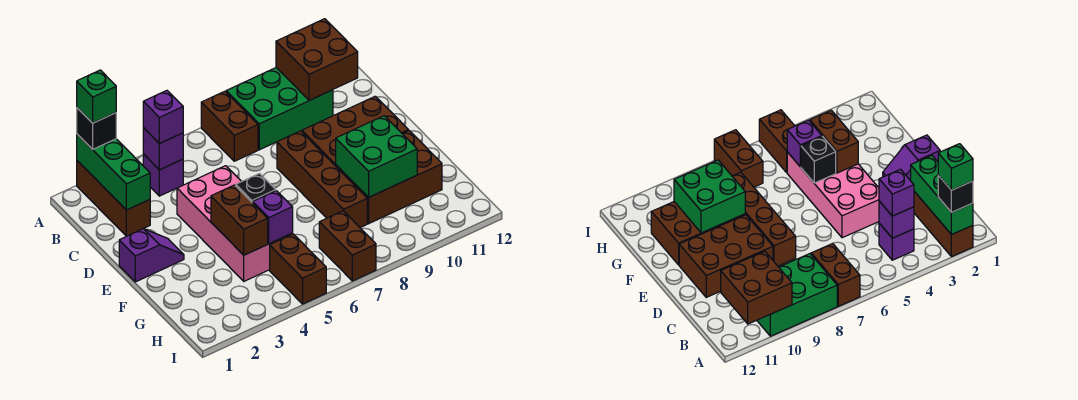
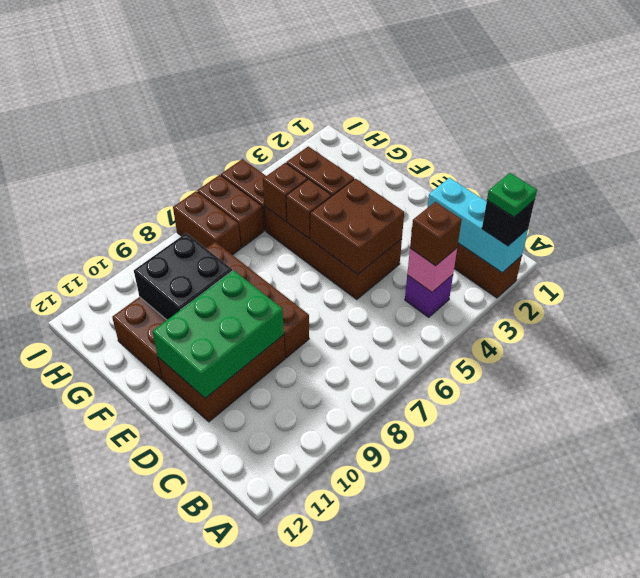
green 1x3 brick [77,134,150,210] -> cyan 1x3 brick [427,178,528,273]
green 1x1 brick [77,70,116,123] -> green 1x1 plate [487,173,537,217]
brown 1x2 brick [201,91,258,161] -> brown 1x2 brick moved to [197,175,264,248]
green 2x3 brick [226,68,333,150] -> green 2x3 brick moved to [153,270,284,398]
brown 2x2 brick [276,19,358,100] -> brown 2x2 brick moved to [310,179,404,274]
purple 1x1 brick [143,128,183,170] -> pink 1x1 brick [407,248,457,292]
purple 1x1 brick [143,91,183,144] -> brown 1x1 brick [410,202,462,266]
pink 2x4 brick [177,166,293,281] -> brown 2x4 brick [264,206,402,299]
purple 1x2 slope [119,229,184,282] -> none
black 1x1 brick [236,174,276,203] -> brown 1x1 brick [286,179,331,238]
green 2x2 brick [336,116,417,198] -> black 2x2 brick [134,233,233,320]
purple 1x1 brick [253,191,293,244] -> brown 1x1 brick [263,163,307,221]

